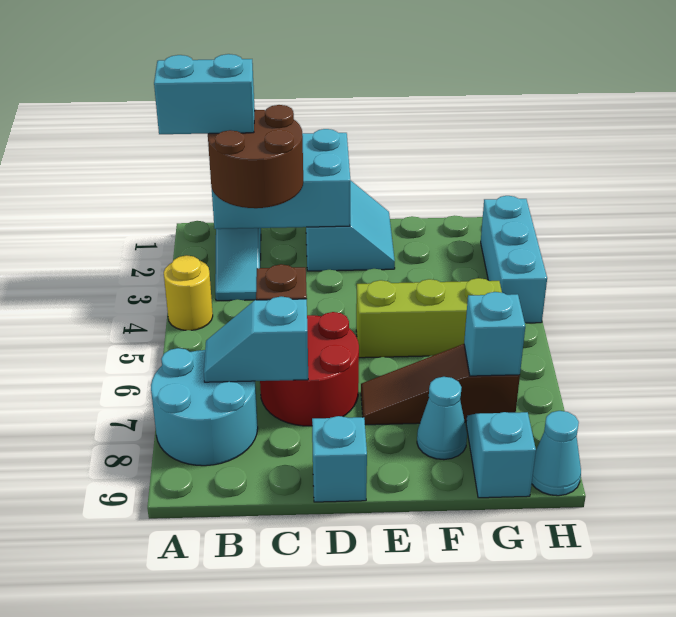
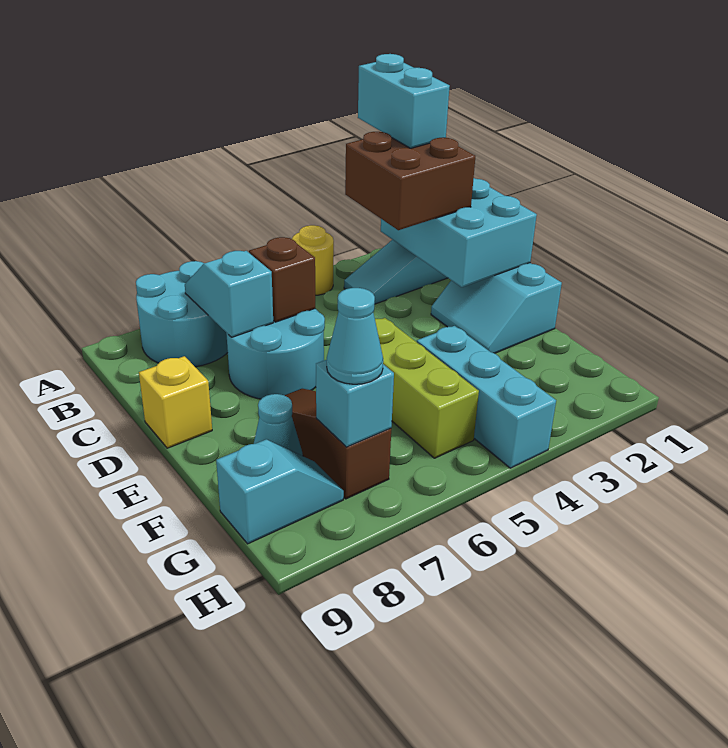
brown 2x2 round brick [208,105,303,208] -> brown 2x2 brick [345,132,475,230]
red 2x2 round brick [260,312,359,426] -> cyan 2x2 round brick [226,309,325,399]
cyan 2x2 slope [306,180,395,271] -> cyan 2x2 slope turned to [431,263,562,353]
cyan 1x1 brick [312,416,367,502] -> yellow 1x1 brick [139,356,212,448]
cyan 1x3 brick [481,196,547,323] -> cyan 1x3 brick turned to [417,326,556,468]
cyan 1x1 cone [532,411,581,496] -> cyan 1x1 cone moved to [327,288,383,384]

